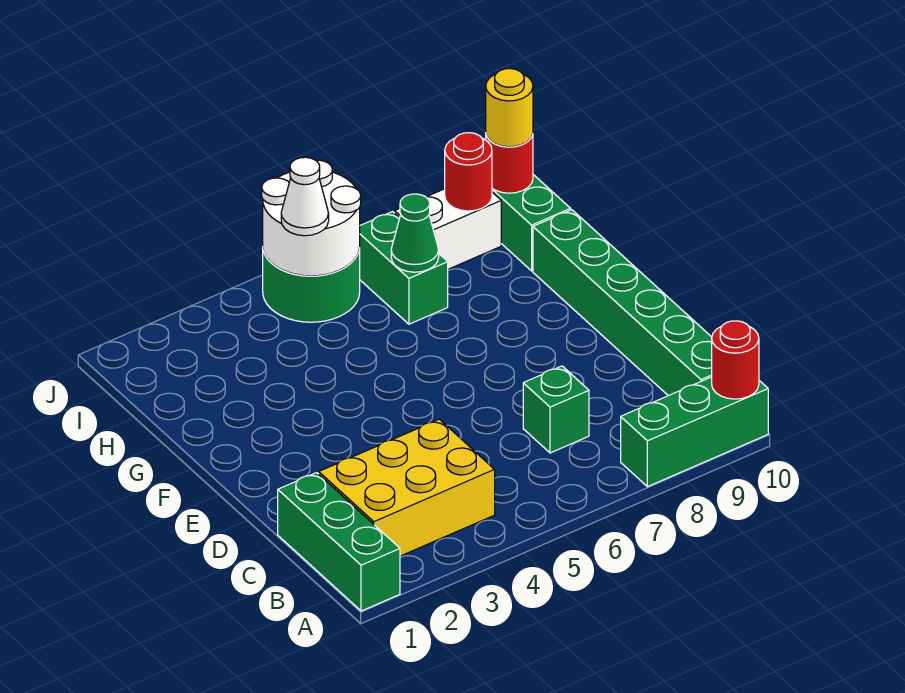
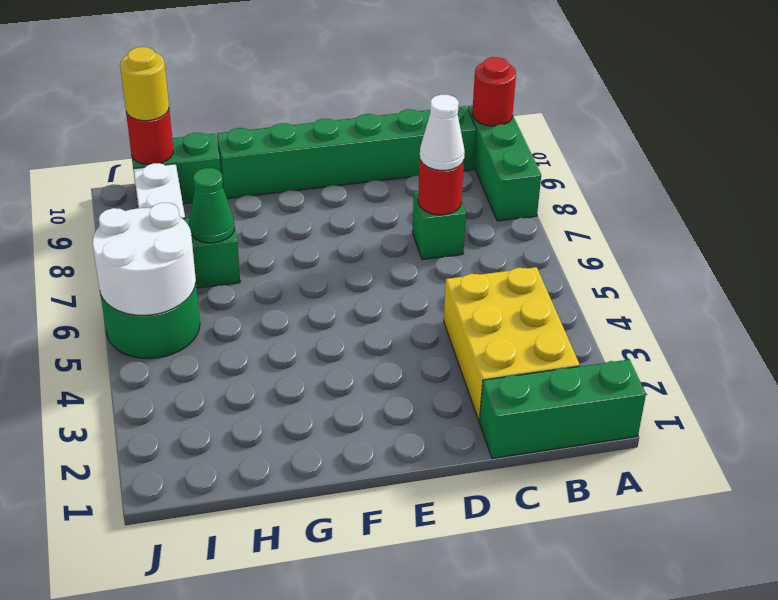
white 1x1 cone [281,157,329,236] -> white 1x1 cone moved to [420,95,465,170]
red 1x1 round brick [445,133,492,211] -> red 1x1 round brick moved to [418,160,464,215]

